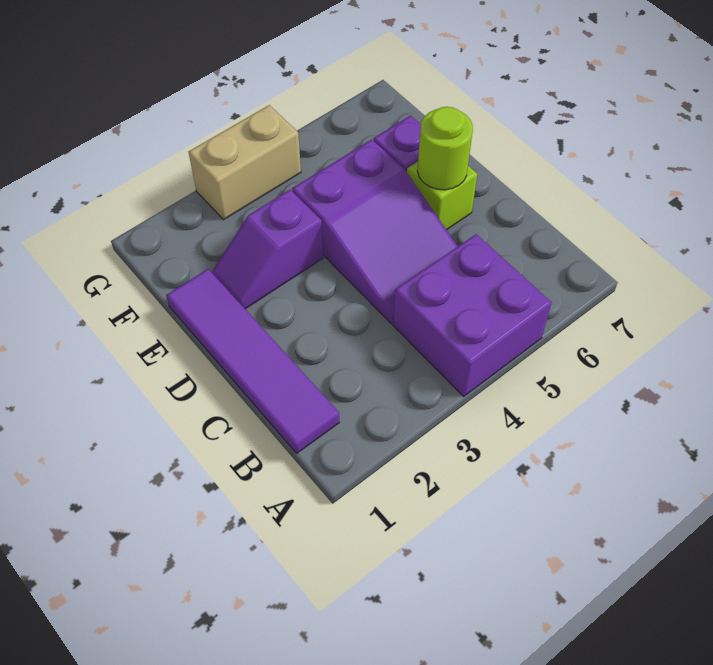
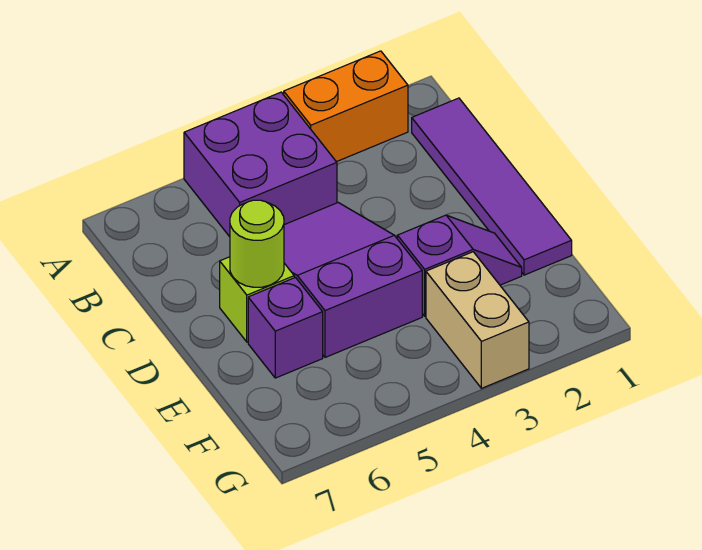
none -> orange 1x2 brick [284,51,408,162]
tan 1x2 brick [189,105,301,220] -> tan 1x2 brick turned to [426,252,529,388]

